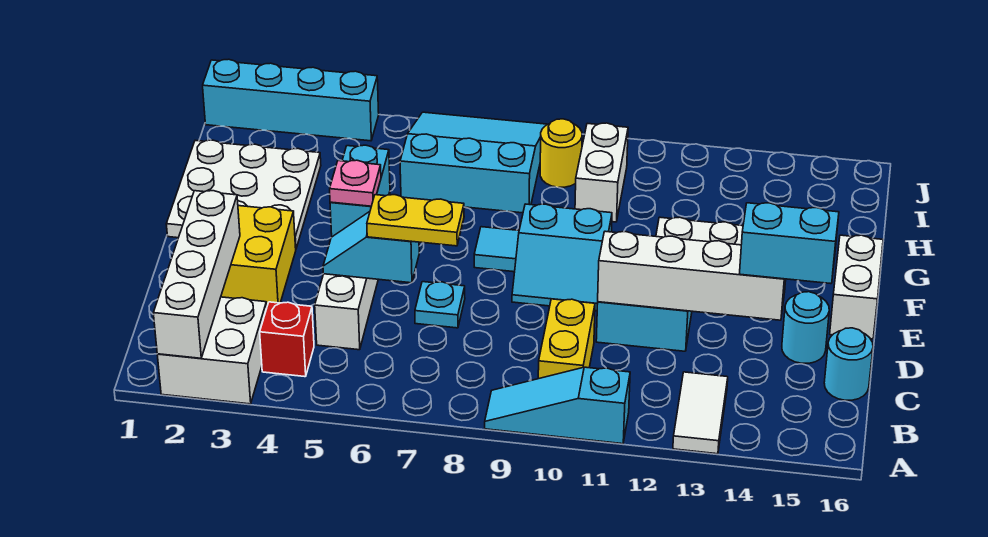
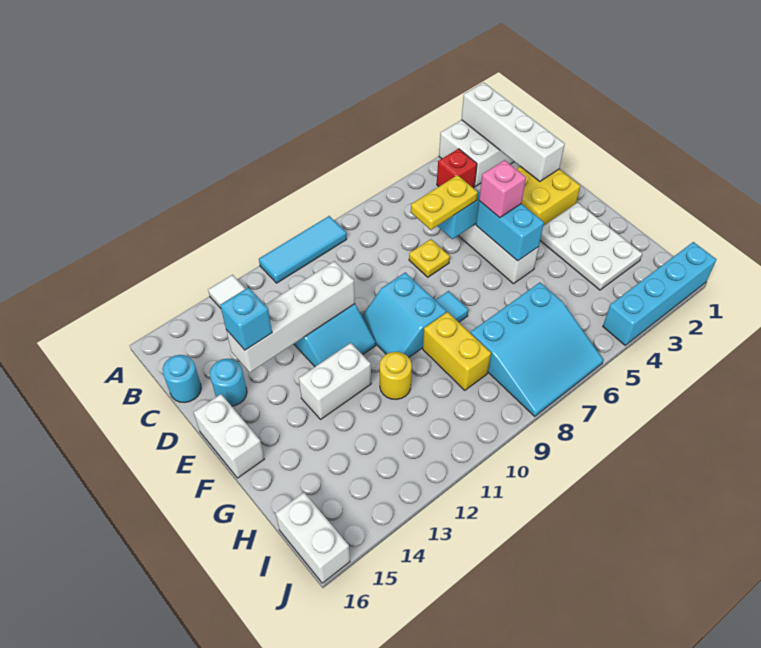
cyan 1x3 slope [485,367,630,444] -> cyan 1x3 tile [259,216,347,283]
yellow 1x2 brick [538,299,595,379] -> yellow 1x2 brick moved to [423,312,491,390]
cyan 1x1 plate [415,282,465,328] -> yellow 1x1 plate [409,239,450,277]
cyan 1x2 brick [740,203,839,284] -> cyan 1x1 brick [220,288,272,350]
pink 1x1 plate [330,160,381,206] -> pink 1x1 brick [479,160,526,218]
cyan 2x2 slope [512,204,612,311] -> cyan 2x2 slope turned to [362,272,446,357]
white 3x3 plate [166,140,321,248] -> white 2x3 plate [540,203,642,290]
white 1x2 brick [575,123,628,222] -> white 1x2 brick moved to [276,492,350,583]
yellow 1x1 round brick [540,119,582,187] -> yellow 1x1 round brick moved to [380,352,412,400]

